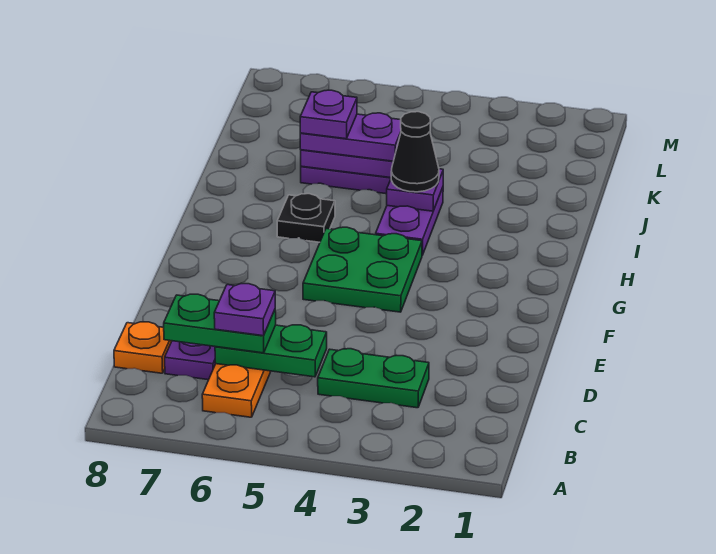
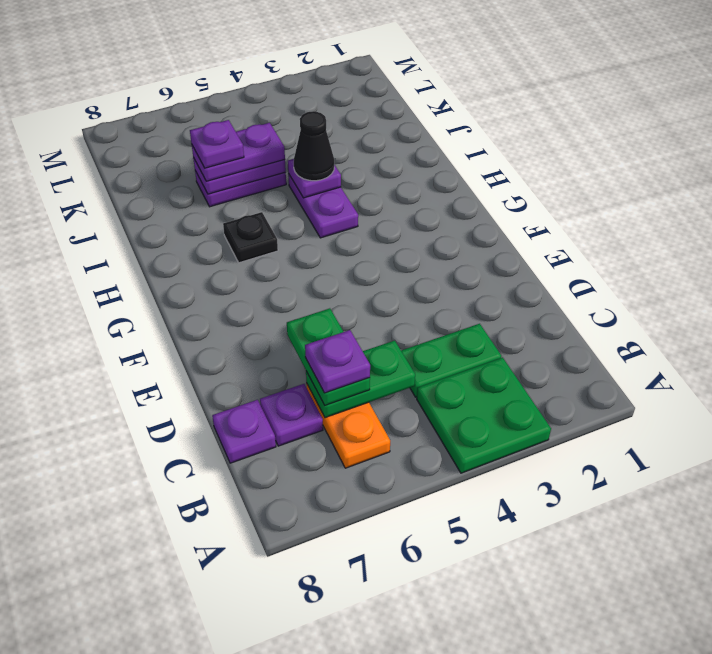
green 1x2 plate [164,294,276,353] -> green 1x2 plate turned to [287,308,370,405]
orange 1x1 plate [114,322,172,373] -> purple 1x1 plate [212,400,276,463]
green 2x2 plate [303,227,422,312] -> green 2x2 plate moved to [417,357,551,473]

